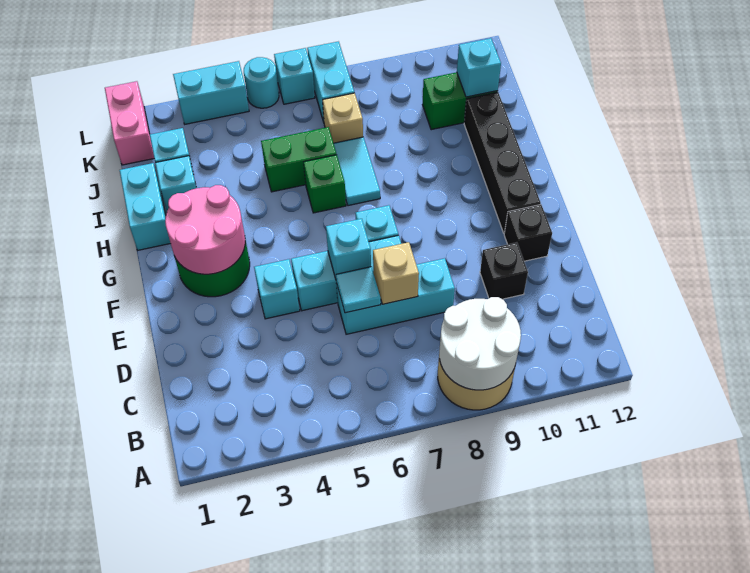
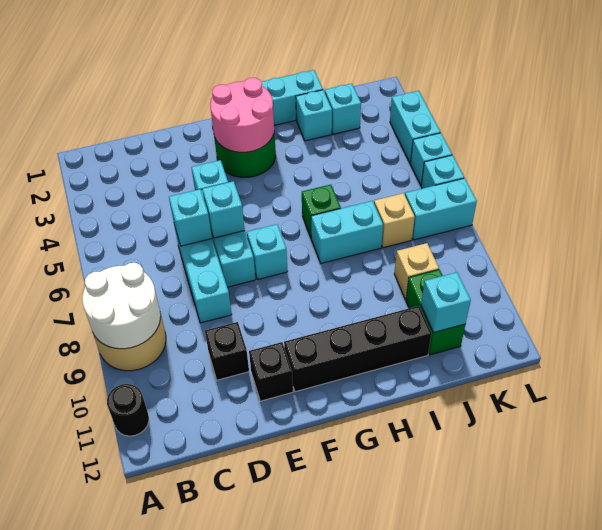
none -> black 1x1 round brick [107,384,149,436]
cyan 1x1 tile [336,267,381,313] -> cyan 1x1 brick [169,189,212,246]
tan 1x1 brick [373,242,419,304] -> tan 1x1 brick moved to [394,243,439,299]
cyan 1x2 tile [334,137,380,206] -> cyan 1x2 brick [311,201,383,263]
green 1x2 brick [261,127,336,192] -> none
pink 1x2 brick [105,81,154,165] -> none
cyan 1x1 round brick [244,57,279,108] -> cyan 1x1 brick [410,133,452,185]

